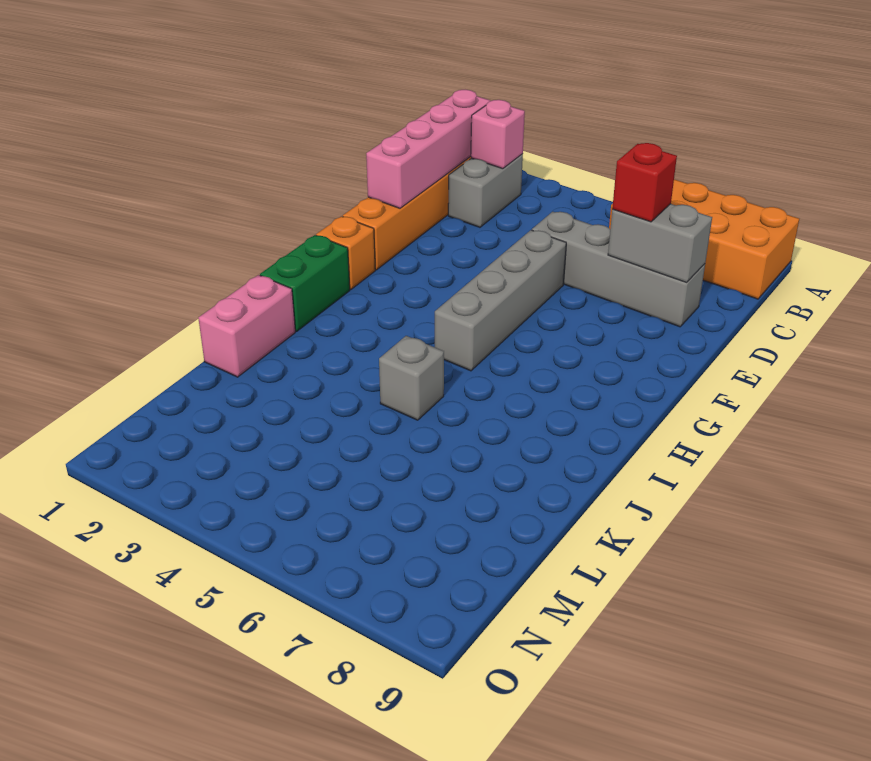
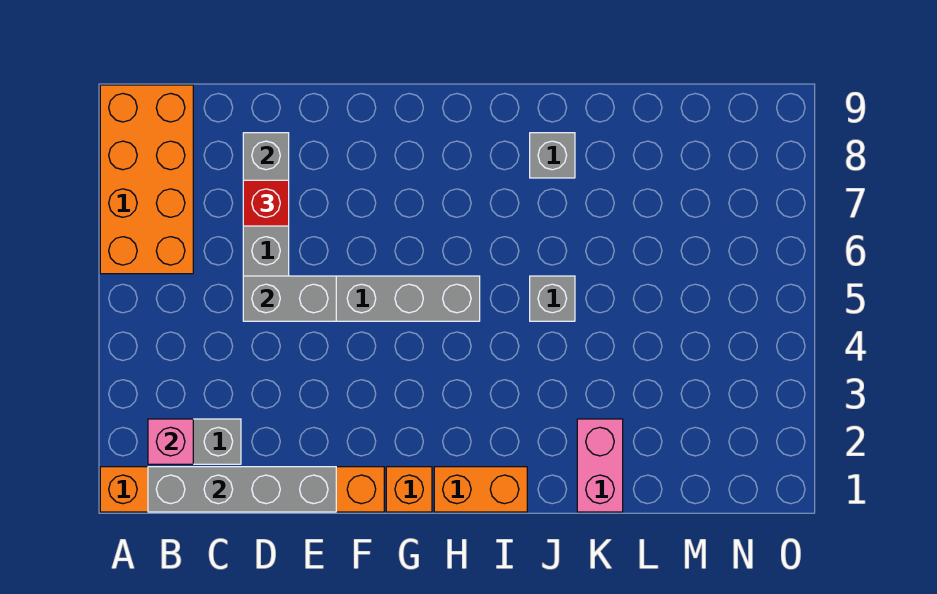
pink 1x4 brick [366,90,490,208] -> grey 1x4 brick [148,467,336,512]
none -> grey 1x2 brick [243,276,336,321]
green 1x2 brick [260,235,350,331] -> orange 1x2 brick [434,467,527,512]
pink 1x2 brick [198,275,295,377] -> pink 1x2 brick turned to [577,419,623,512]
none -> grey 1x1 brick [530,133,575,178]

